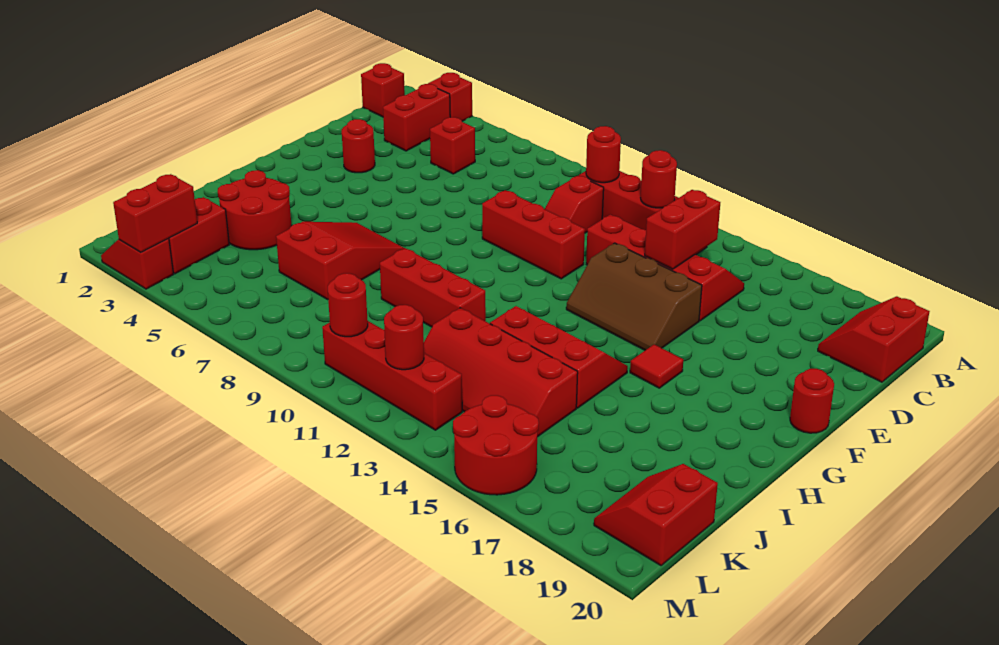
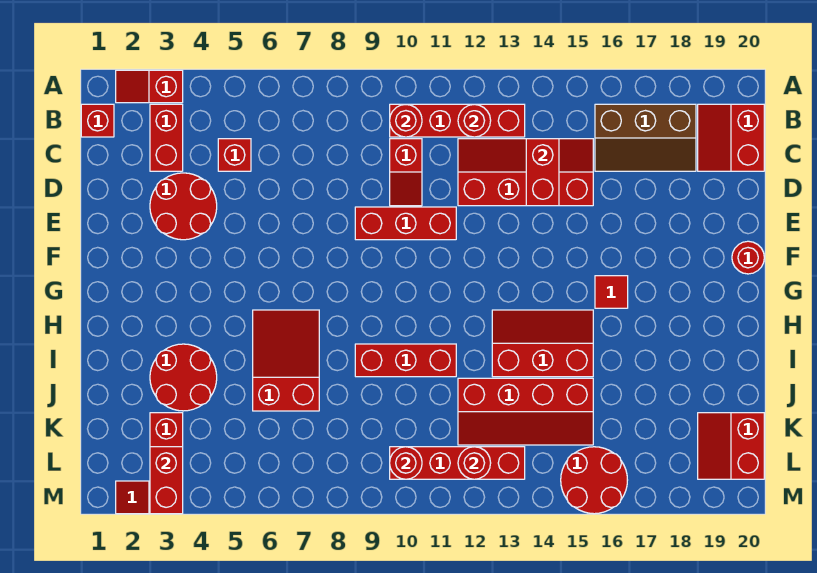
red 1x1 round brick [342,119,375,173] -> red 2x2 round brick [150,173,217,240]
brown 2x3 slope [566,243,702,350] -> brown 2x3 slope moved to [595,104,696,171]

